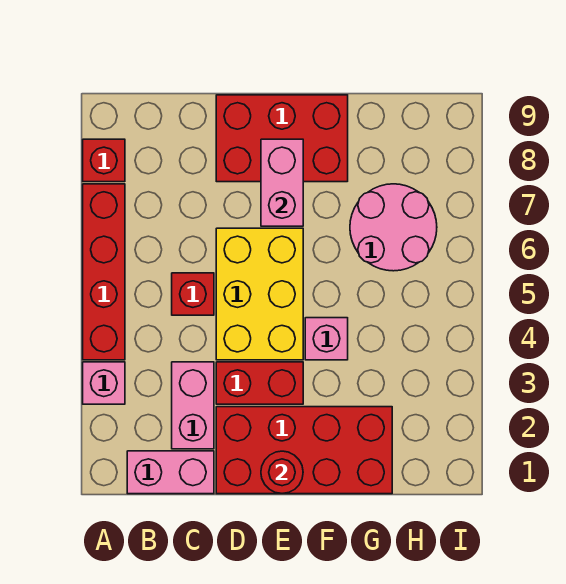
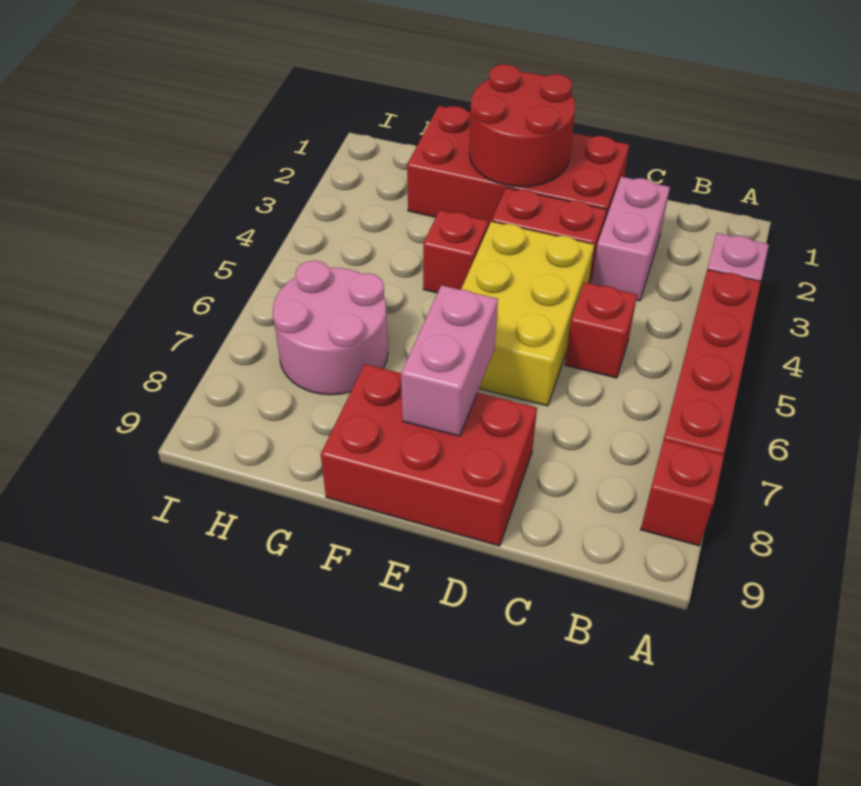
pink 1x2 brick [127,451,214,494] -> none
red 1x1 round brick [261,451,303,494] -> red 2x2 round brick [469,64,575,187]
pink 1x1 brick [305,318,348,360] -> red 1x1 brick [423,210,488,293]

